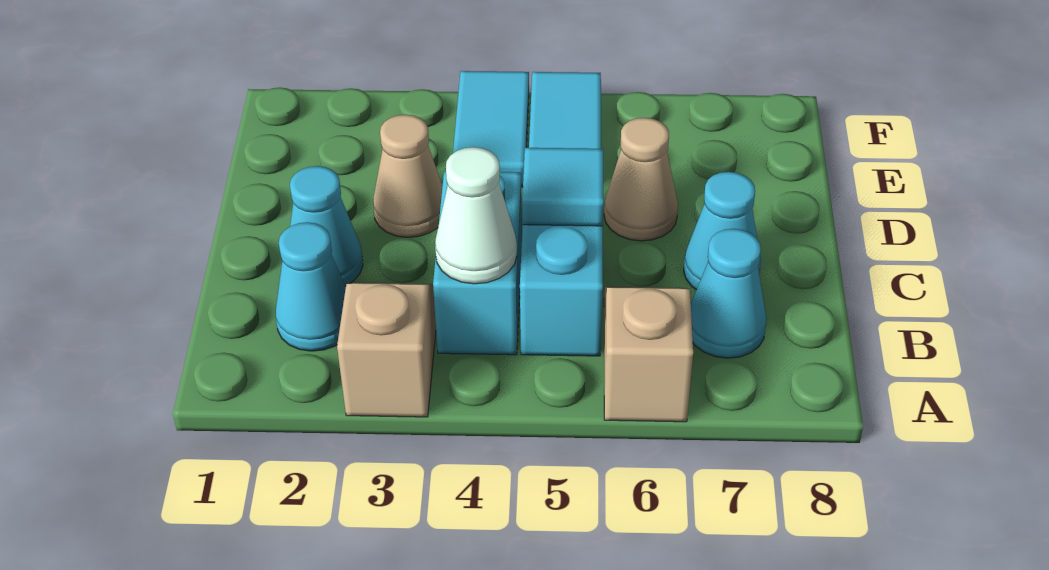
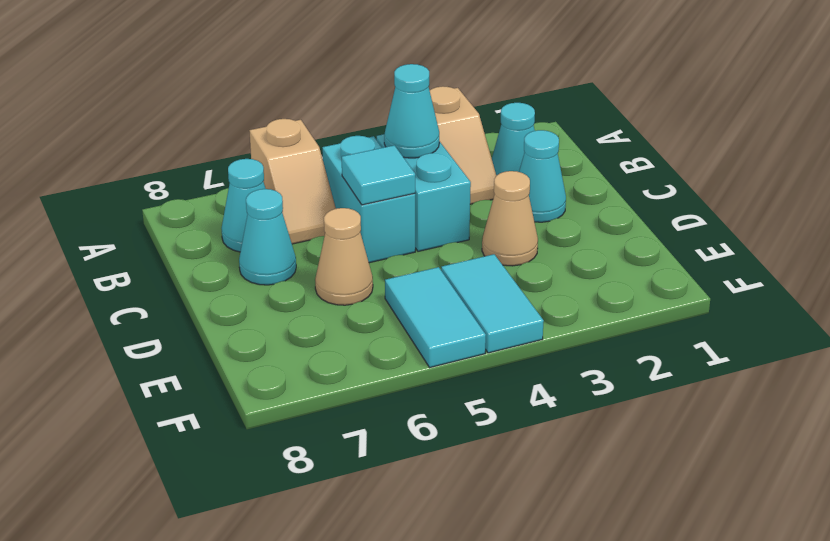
white 1x1 cone [435,147,517,284] -> cyan 1x1 cone [384,64,439,158]

